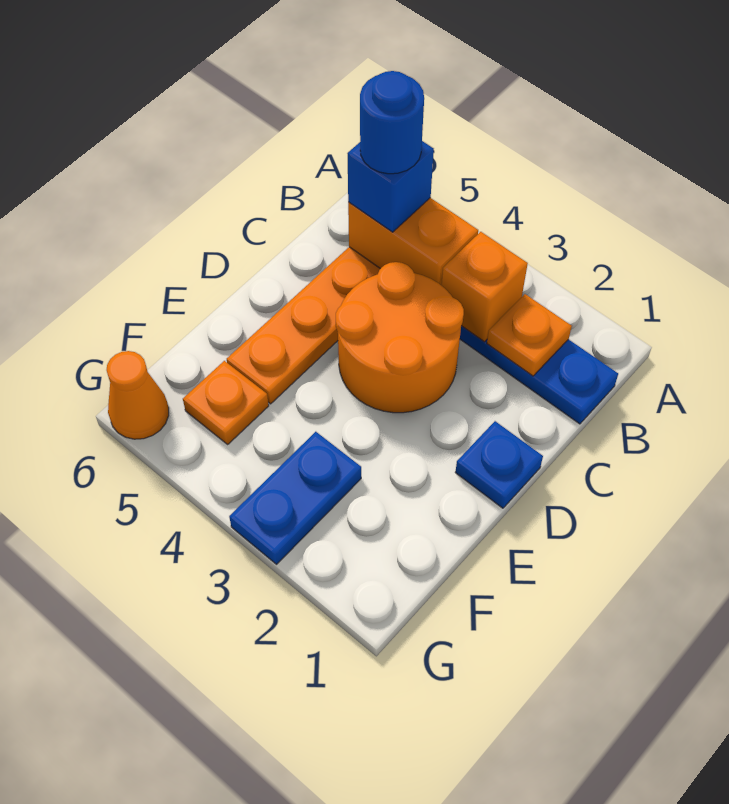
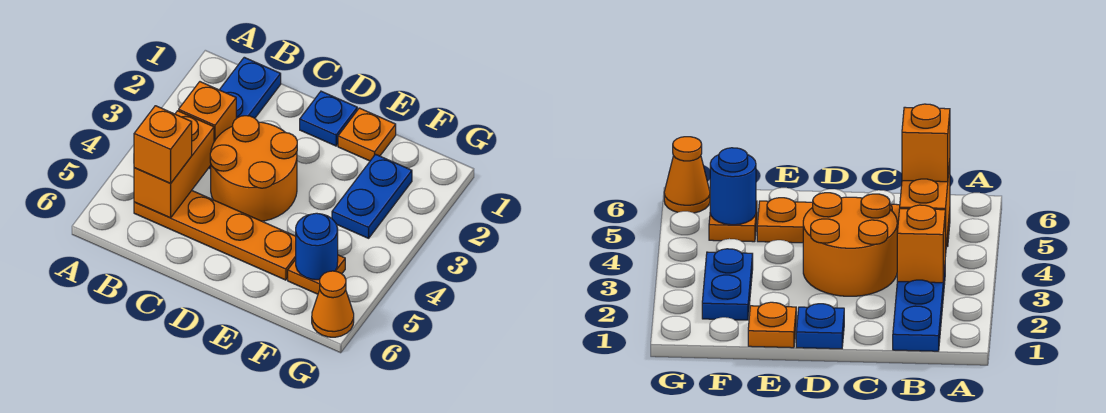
orange 1x1 plate [487,294,572,376] -> orange 1x1 plate moved to [338,108,396,161]
blue 1x1 brick [347,141,434,232] -> orange 1x1 brick [134,106,192,183]
blue 1x1 round brick [360,71,424,174] -> blue 1x1 round brick moved to [296,213,338,280]
blue 1x2 plate [229,432,361,564] -> blue 1x2 plate turned to [332,154,412,238]

